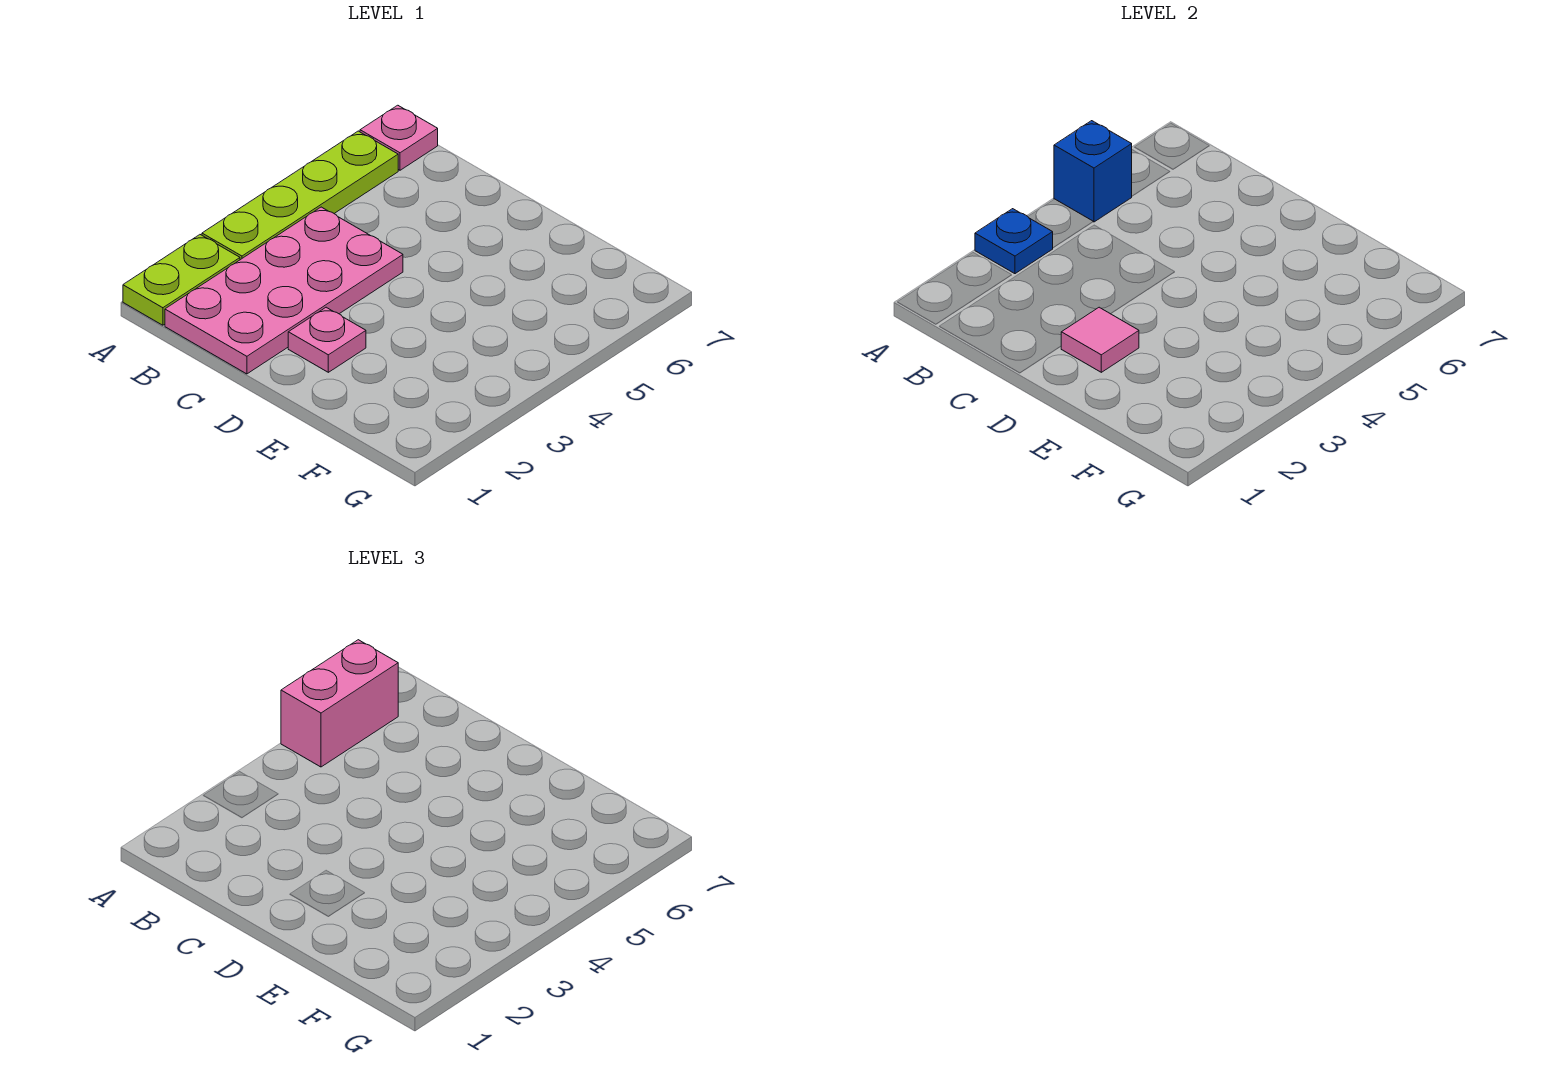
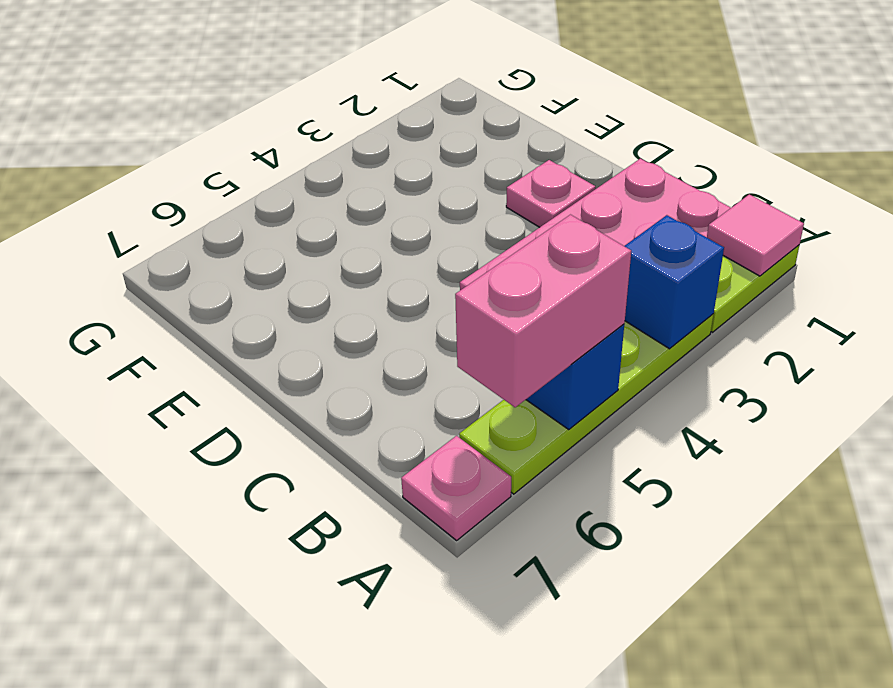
blue 1x1 plate [975,209,1053,274] -> blue 1x1 brick [625,215,724,349]
pink 1x1 tile [1061,307,1139,372] -> pink 1x1 tile moved to [707,194,804,276]

